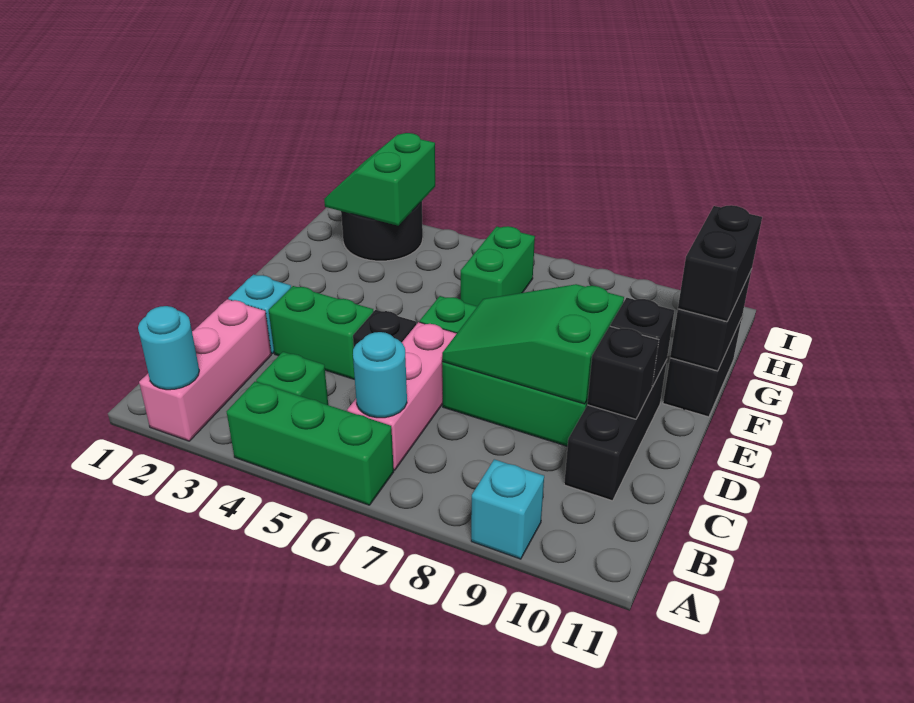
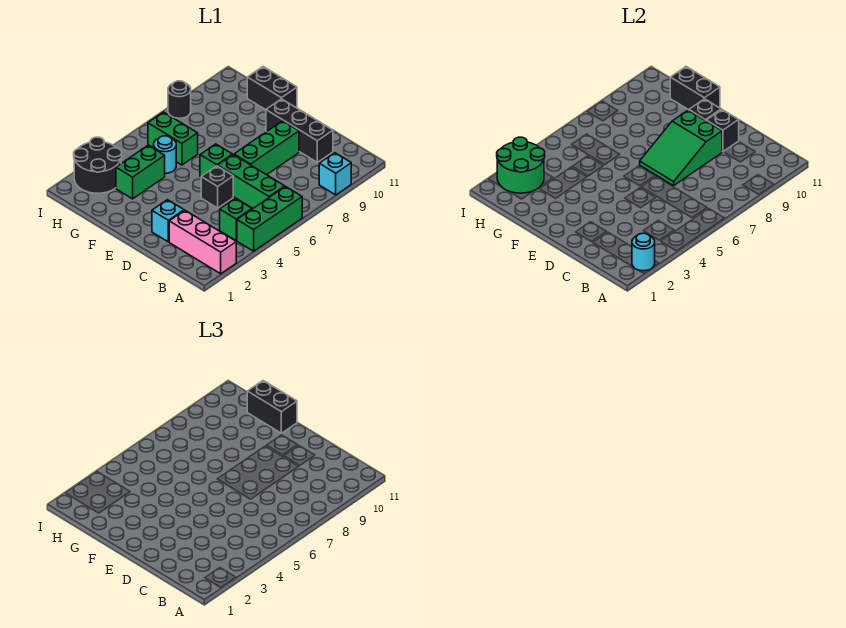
pink 1x3 brick [347,322,457,470] -> green 1x3 brick [218,155,285,208]
cyan 1x1 round brick [353,332,407,418] -> cyan 1x1 round brick moved to [154,136,176,173]
green 1x2 brick [269,286,374,379] -> green 1x2 brick moved to [116,145,165,199]
green 2x2 slope [324,133,435,226] -> green 2x2 round brick [497,137,545,193]
none -> black 1x1 round brick [168,81,191,118]

